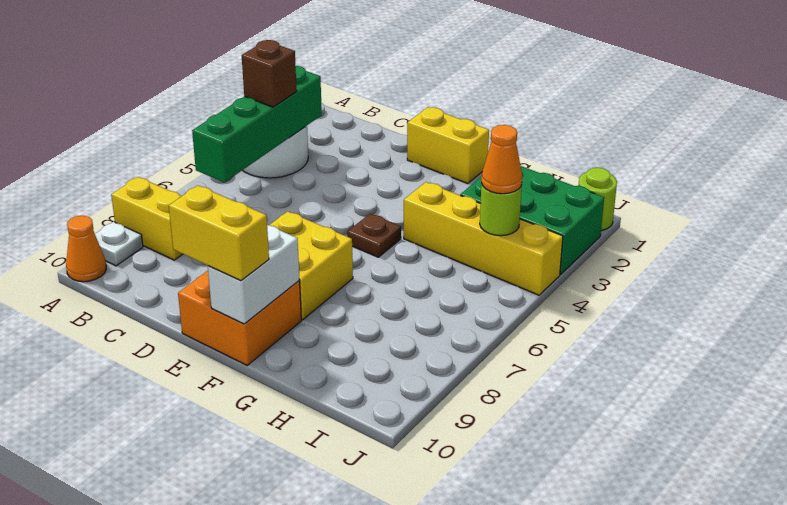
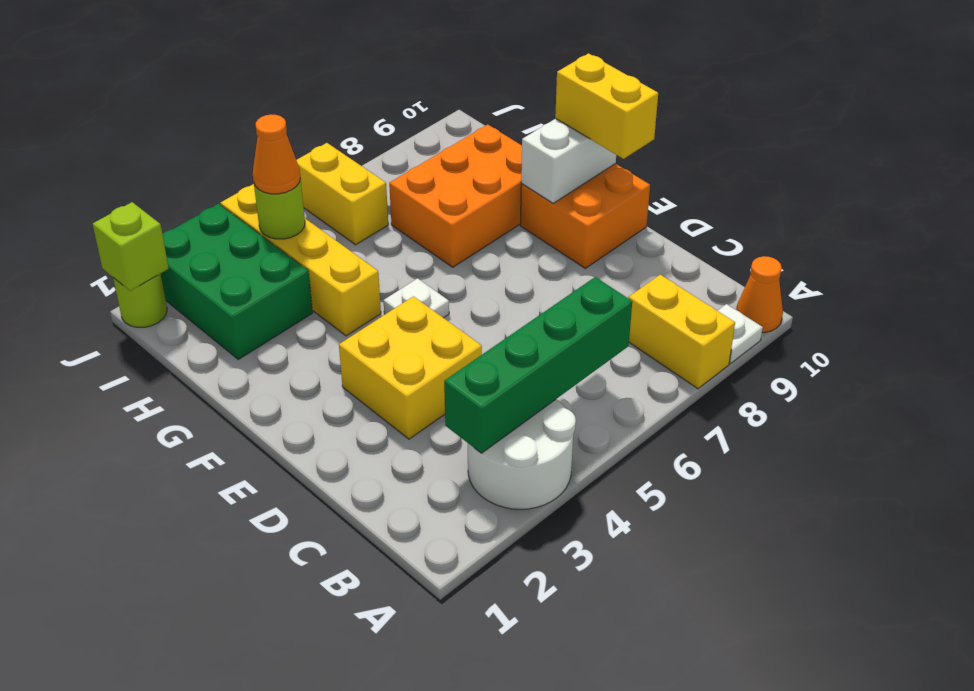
brown 1x1 brick [242,40,297,107] -> none
yellow 1x2 brick [407,107,489,184] -> yellow 1x2 brick moved to [296,143,388,245]
yellow 2x2 brick [270,211,353,320] -> yellow 2x2 brick moved to [339,296,482,439]
brown 1x1 plate [347,214,401,257] -> white 1x1 plate [383,278,449,318]
none -> orange 2x3 brick [389,125,522,267]
none -> lime 1x1 brick [93,202,169,291]

